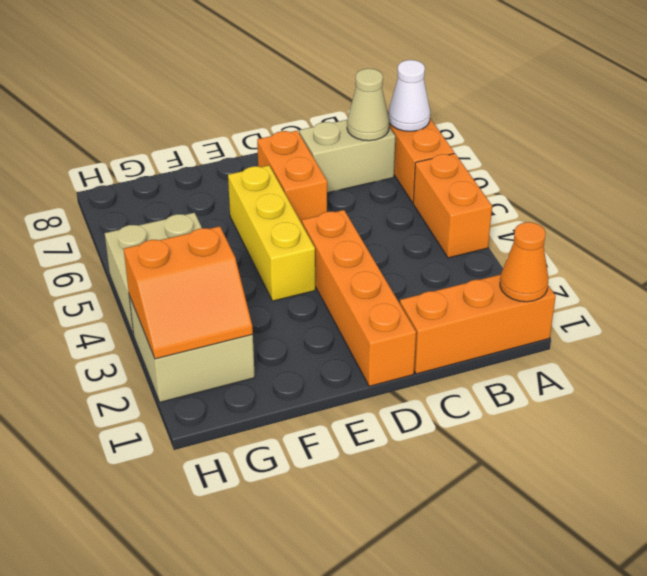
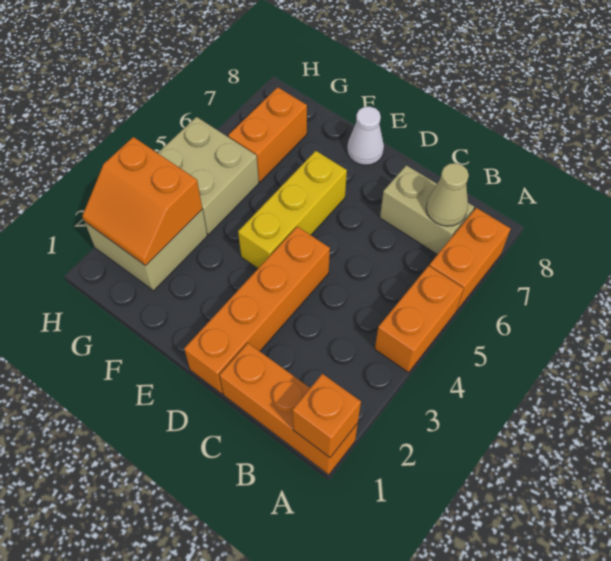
orange 1x1 cone [500,222,548,302] -> orange 1x1 brick [292,374,361,457]
white 1x1 cone [388,60,430,131] -> white 1x1 cone moved to [347,106,384,165]
orange 1x2 brick [257,131,327,223] -> orange 1x2 brick moved to [228,87,307,182]

